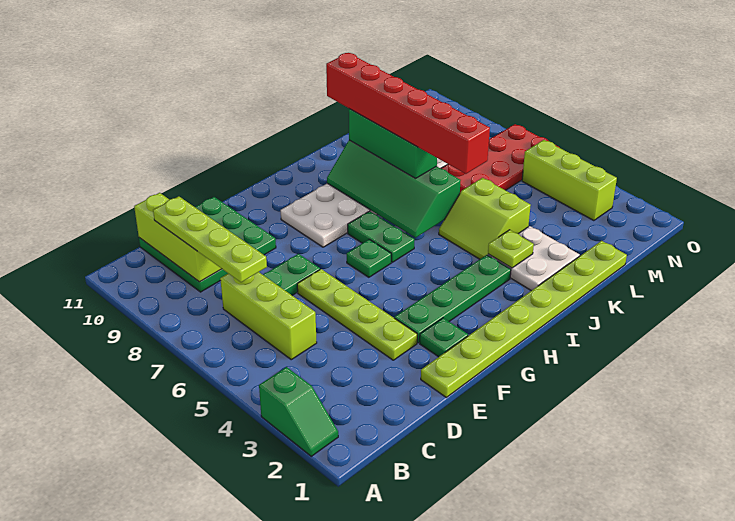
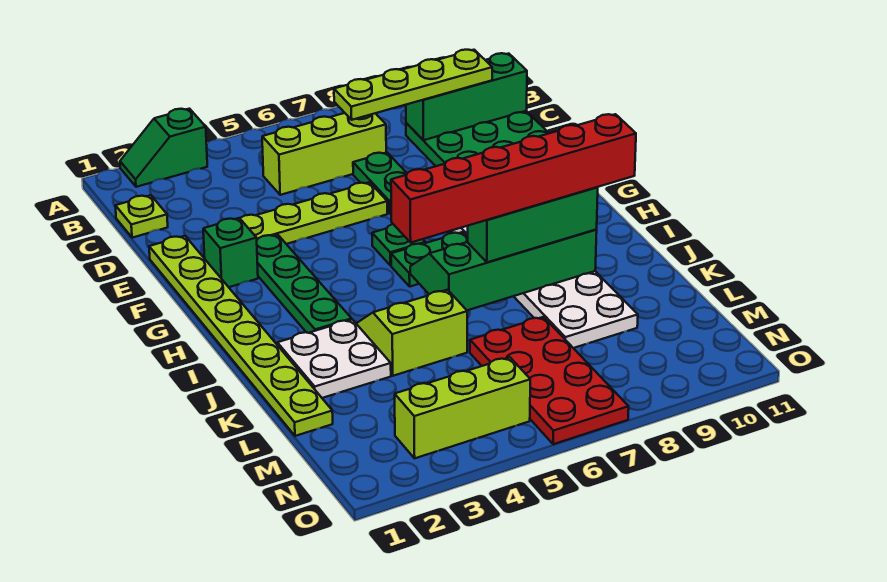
lime 1x3 brick [134,193,221,282] -> green 1x3 brick [406,53,527,140]
green 1x1 plate [420,318,468,357] -> green 1x1 brick [203,218,258,287]
lime 1x1 plate [488,230,534,268] -> lime 1x1 plate moved to [115,195,168,238]

